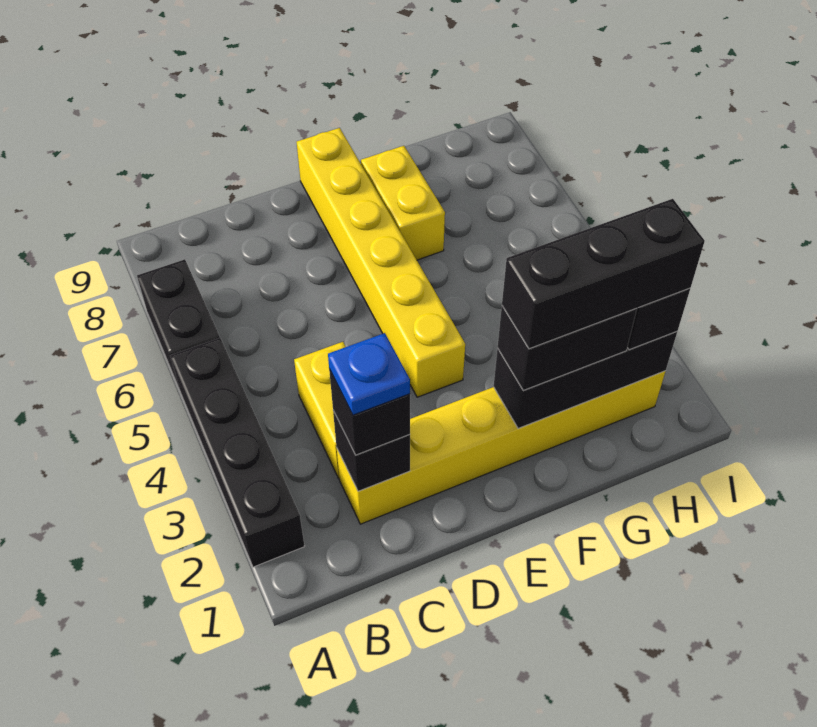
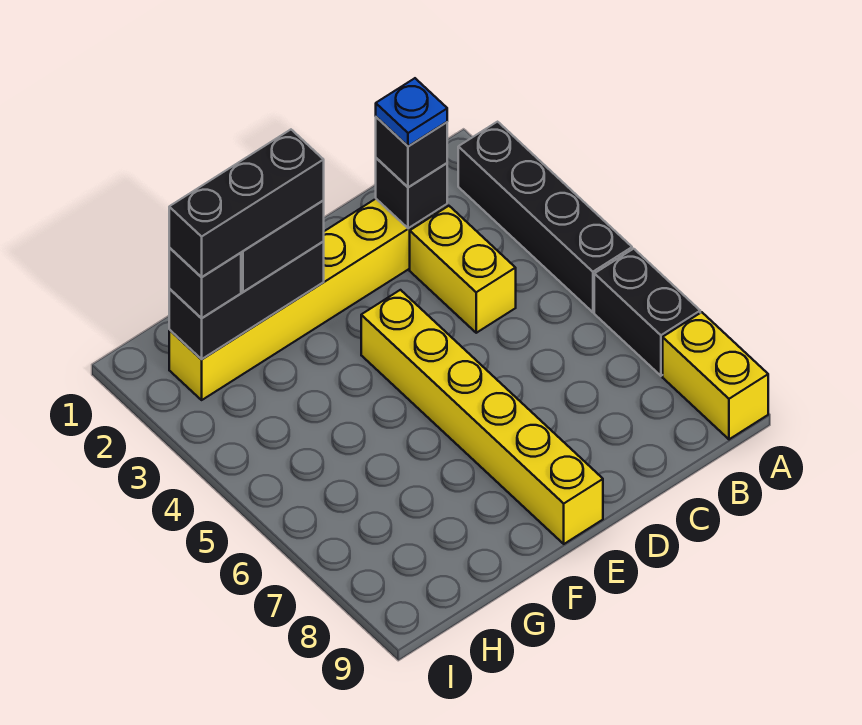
yellow 1x2 brick [361,146,445,260] -> yellow 1x2 brick moved to [663,312,768,439]

